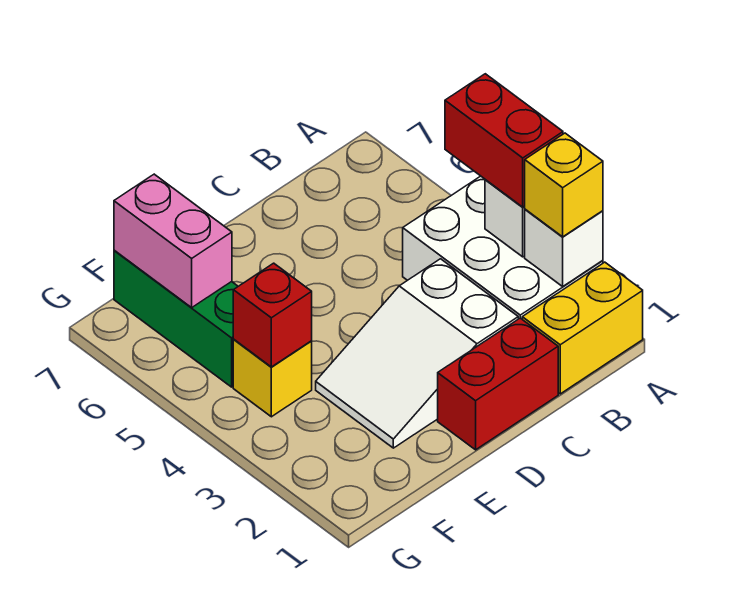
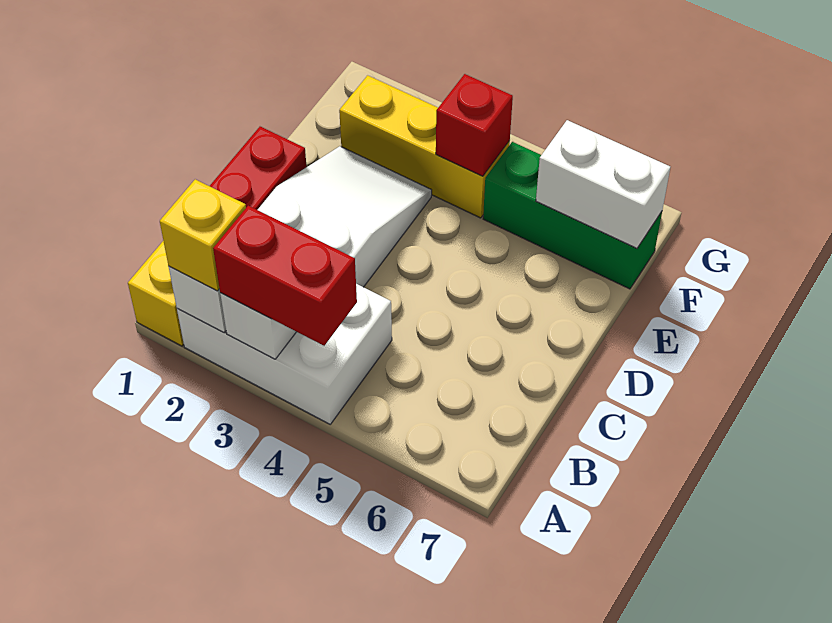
yellow 1x1 brick [233,340,312,417] -> yellow 1x3 brick [339,75,510,218]
pink 1x2 brick [114,174,232,307] -> white 1x2 brick [536,120,670,248]

